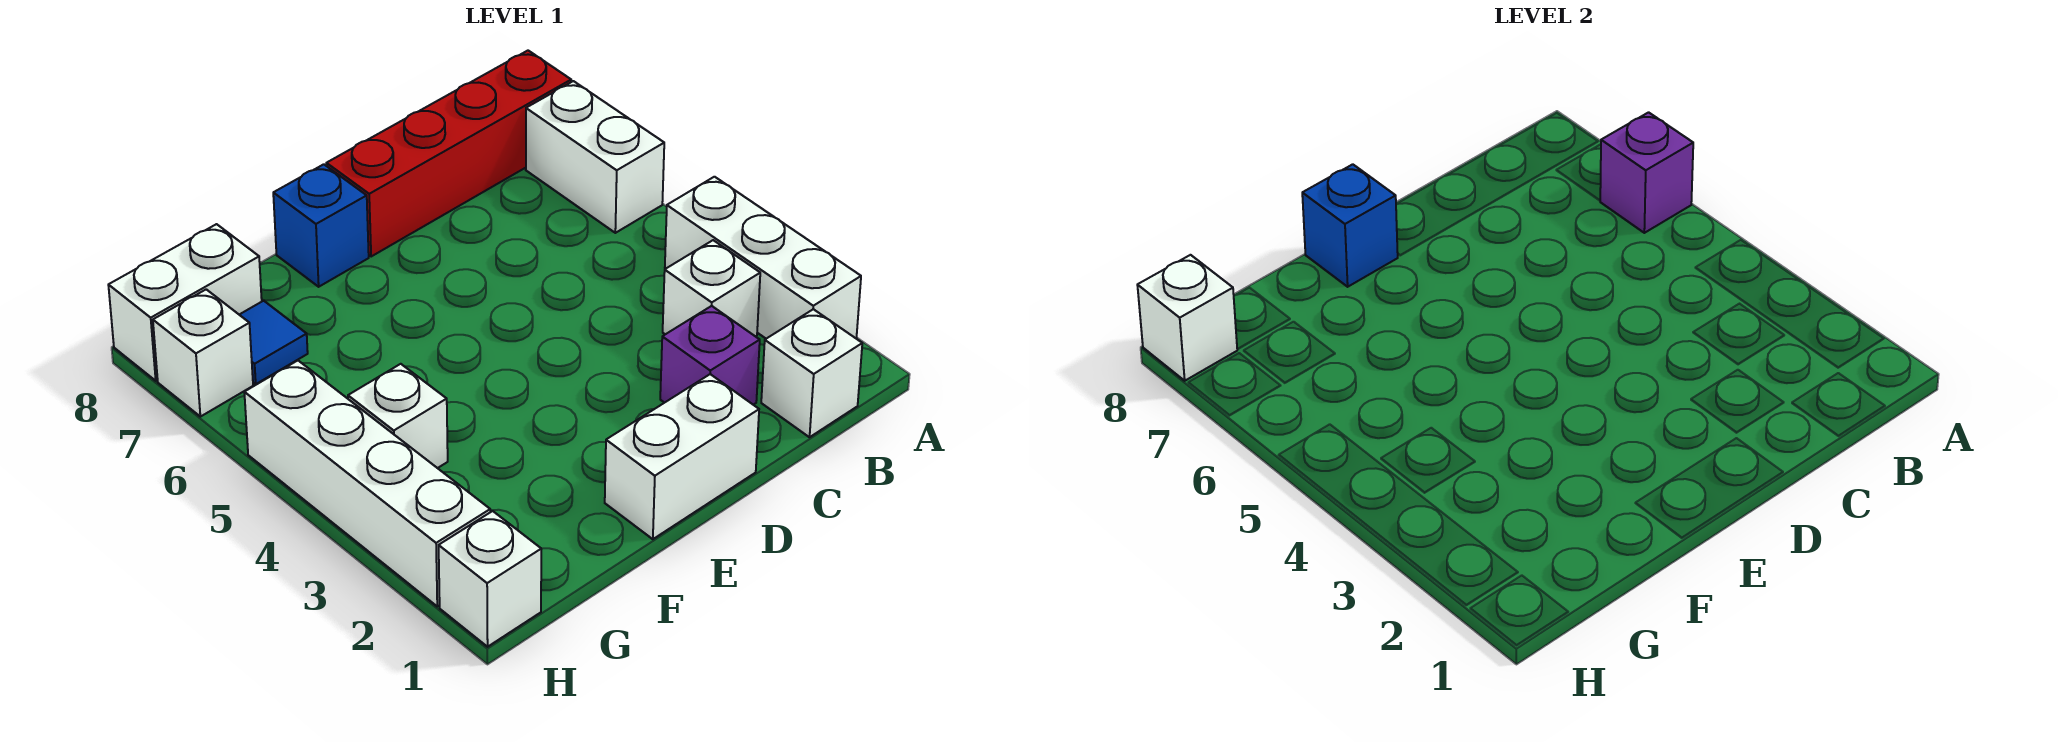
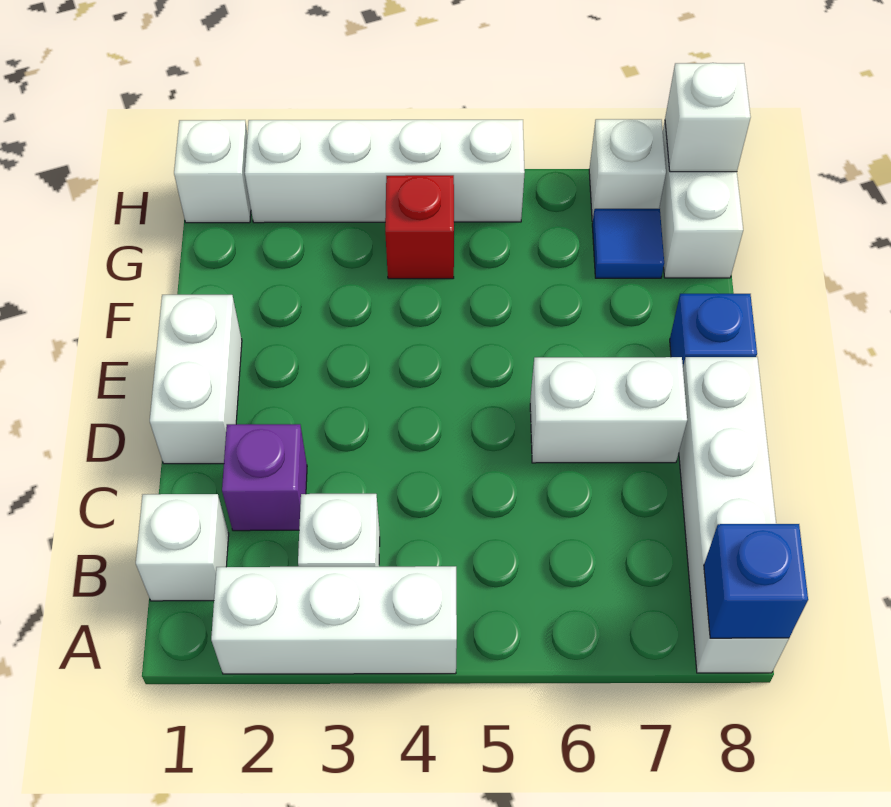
white 1x2 brick [526,81,664,233] -> white 1x2 brick moved to [530,357,687,463]
purple 1x1 brick [1600,112,1693,233] -> none
red 1x4 brick [326,51,571,256] -> white 1x4 brick [679,357,789,673]
blue 1x1 brick [1302,164,1398,287] -> blue 1x1 brick moved to [704,524,808,638]
white 1x1 brick [348,364,448,468] -> red 1x1 brick [385,175,454,279]

